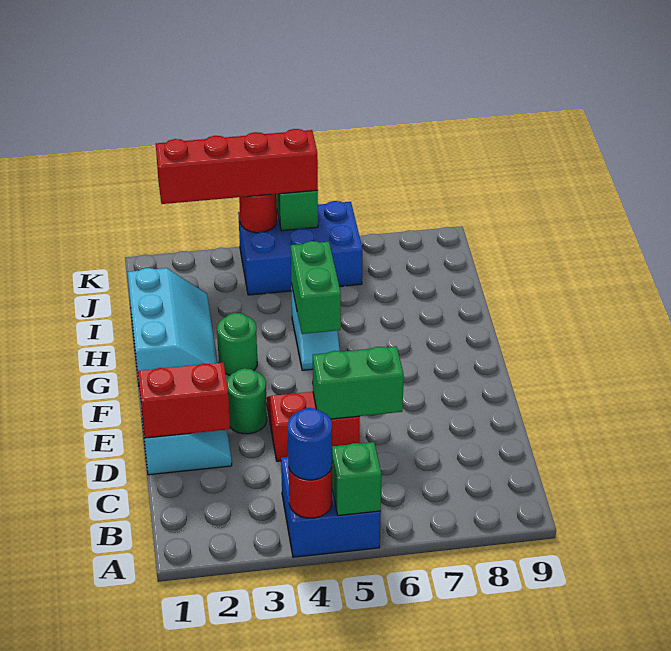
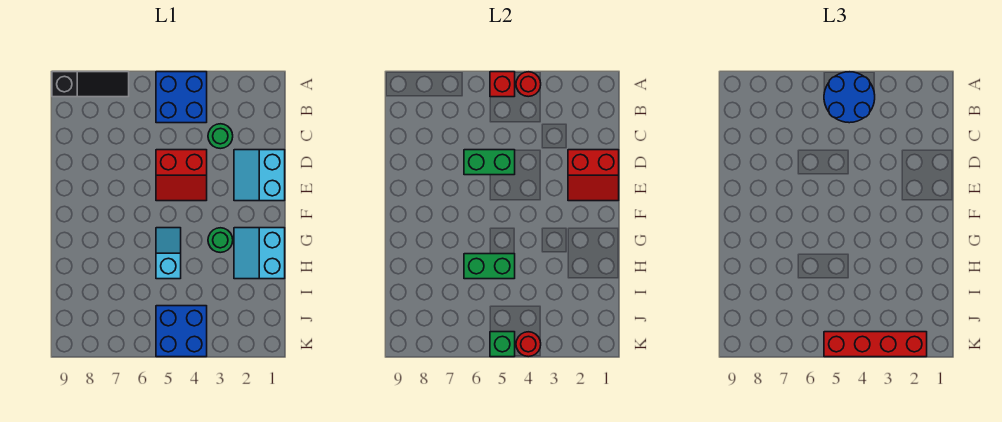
blue 1x1 round brick [288,408,332,480] -> blue 2x2 round brick [824,72,875,123]
green 1x1 brick [332,442,381,515] -> red 1x1 brick [490,72,515,97]
none -> black 1x3 slope [52,72,129,97]
green 1x1 round brick [226,368,267,434] -> green 1x1 round brick moved to [208,124,233,149]
cyan 2x3 slope [128,268,217,383] -> cyan 2x2 slope [234,228,285,279]
green 1x2 brick [291,241,341,334] -> green 1x2 brick turned to [464,254,515,279]
blue 2x3 brick [238,201,363,295] -> blue 2x2 brick [156,306,207,357]

